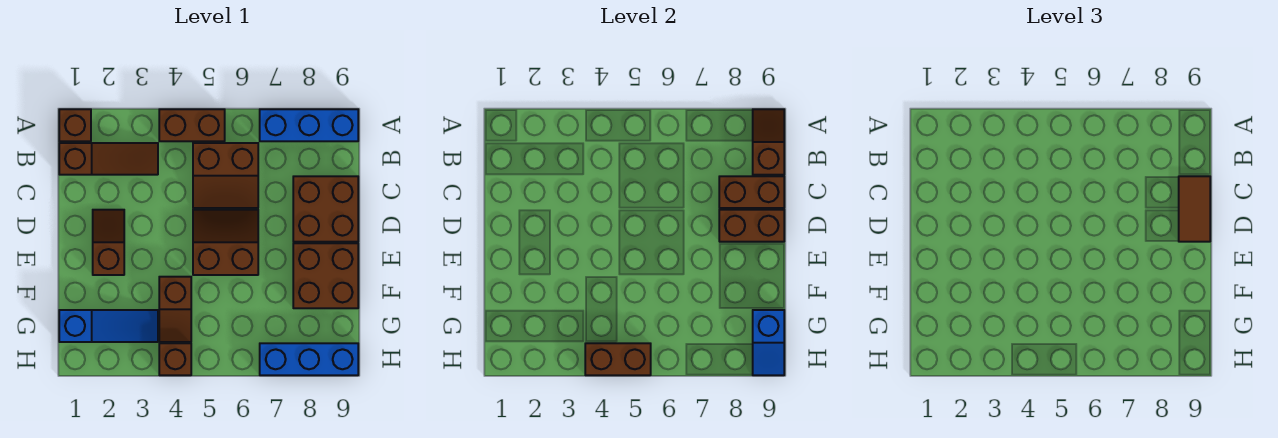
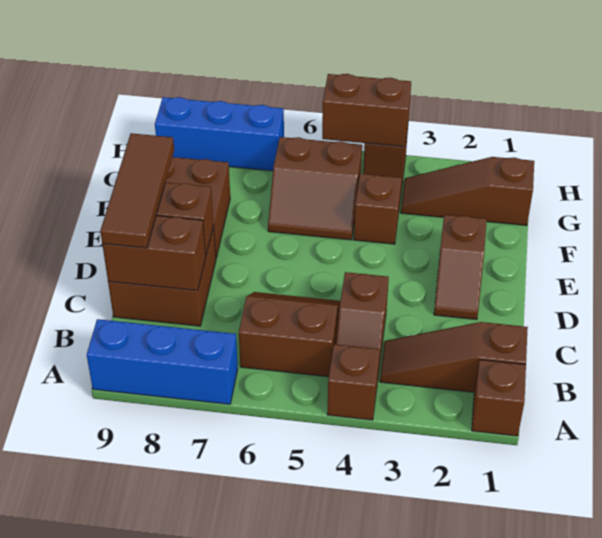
brown 1x2 brick [159,109,225,141] -> brown 1x1 brick [327,344,380,420]
brown 1x2 slope [753,109,784,175] -> brown 1x2 slope moved to [336,272,389,375]
brown 1x2 tile [1179,176,1210,242] -> brown 1x3 tile [100,133,174,248]
brown 2x2 slope [193,210,258,275] -> brown 2x2 slope moved to [268,137,362,240]
blue 1x3 slope [59,310,158,342] -> brown 1x3 slope [401,157,534,226]
blue 1x2 slope [753,310,784,375] -> none

